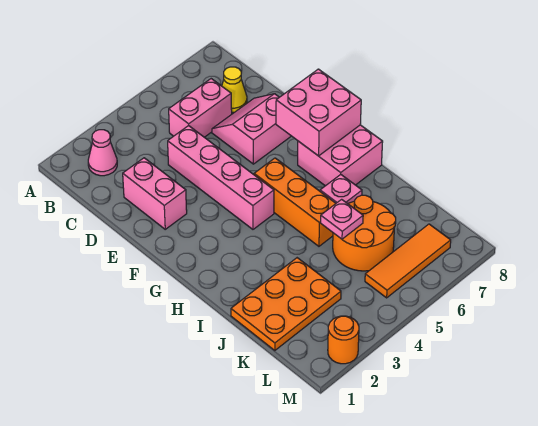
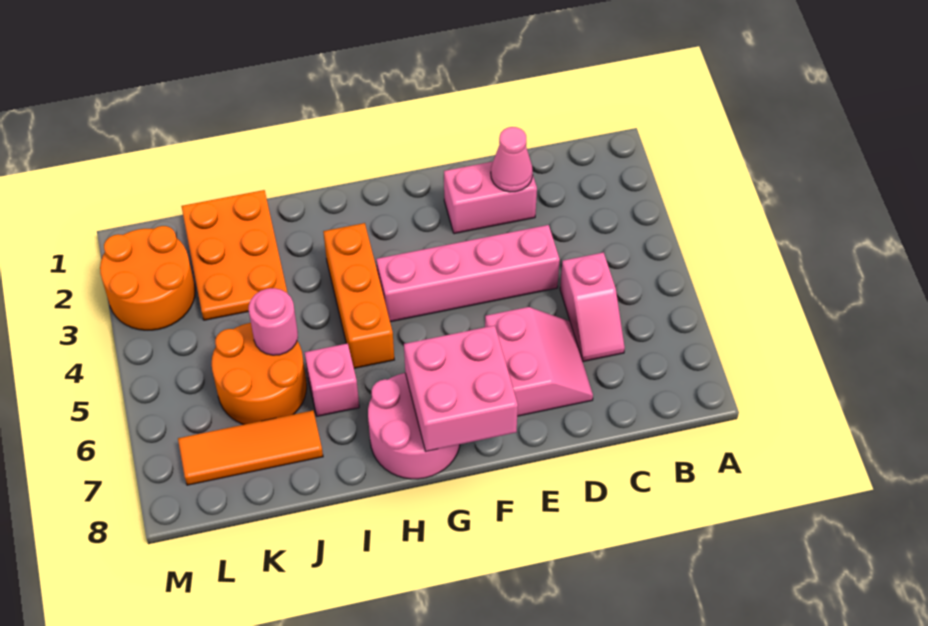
pink 1x1 cone [88,130,117,176] -> pink 1x1 cone moved to [491,127,533,192]
pink 1x2 brick [169,79,232,137] -> pink 1x2 slope [560,252,625,362]
yellow 1x1 cone [222,67,247,112] -> none
orange 1x3 brick [254,158,336,246] -> orange 1x3 brick turned to [323,223,394,368]
pink 2x2 brick [298,125,383,186] -> pink 2x2 round brick [368,373,460,479]
pink 1x1 plate [321,199,363,239] -> pink 1x1 round brick [249,288,298,355]
orange 1x3 tile [365,224,451,298] -> orange 1x3 tile turned to [178,411,323,485]
orange 1x1 round brick [328,316,359,364] -> orange 2x2 round brick [100,226,195,330]

